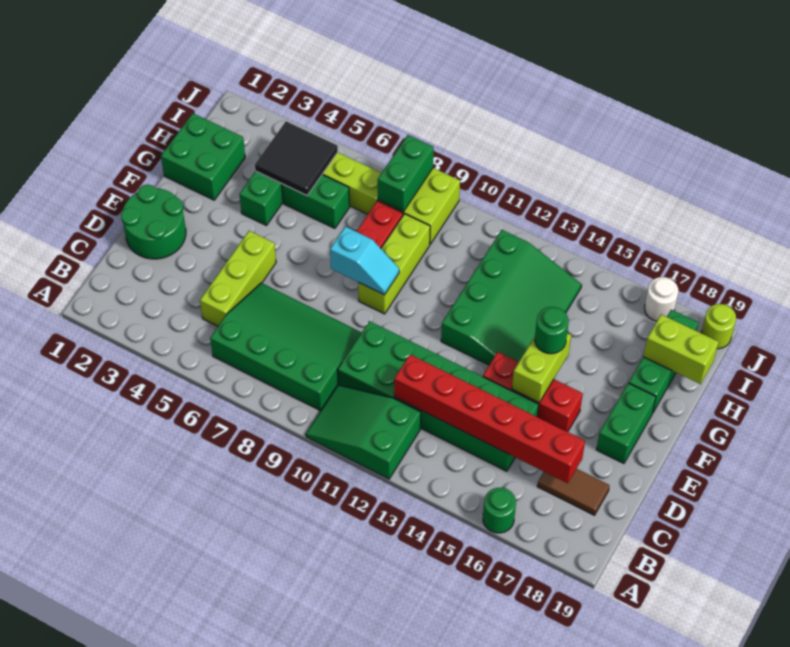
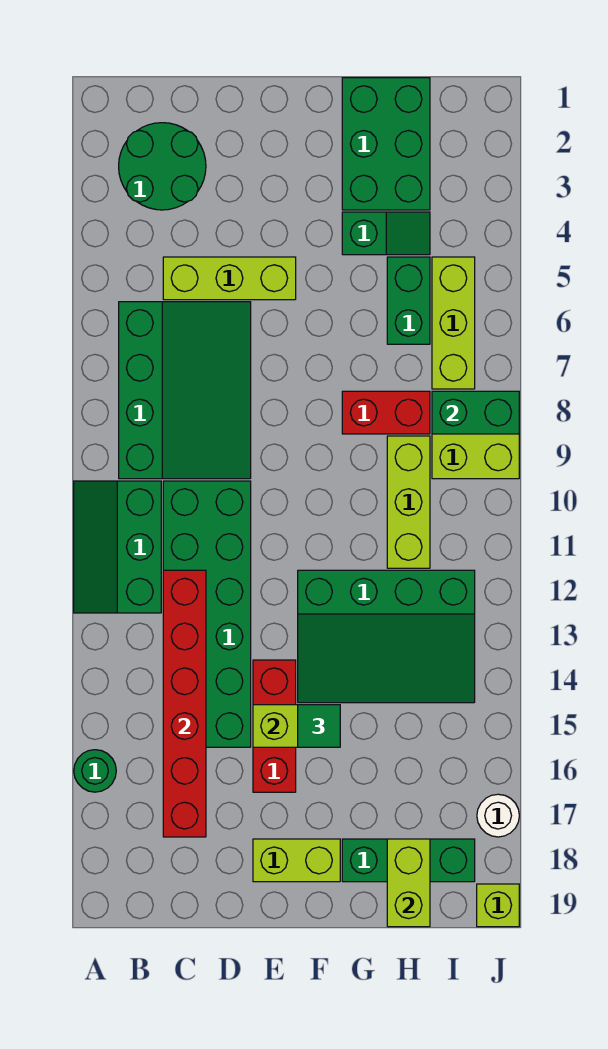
green 2x3 slope [306,385,421,479] -> green 2x3 slope turned to [74,481,161,613]
brown 1x2 tile [537,469,610,515] -> none
green 2x2 round brick [121,185,186,259] -> green 2x2 round brick moved to [119,123,206,210]
green 1x2 brick [596,383,656,463] -> lime 1x2 brick [253,839,340,882]
cyan 1x2 slope [330,227,399,295] -> none
lime 1x3 brick [358,214,430,314] -> lime 1x3 brick turned to [387,436,430,568]
green 1x1 round brick [535,307,569,354] -> green 1x1 tile [298,705,340,747]
green 2x2 brick [161,113,245,200] -> green 2x3 brick [342,78,430,210]
black 2x2 tile [255,121,338,196] -> none
lime 1x1 round brick [701,304,736,349] -> lime 1x1 brick [477,884,519,927]

